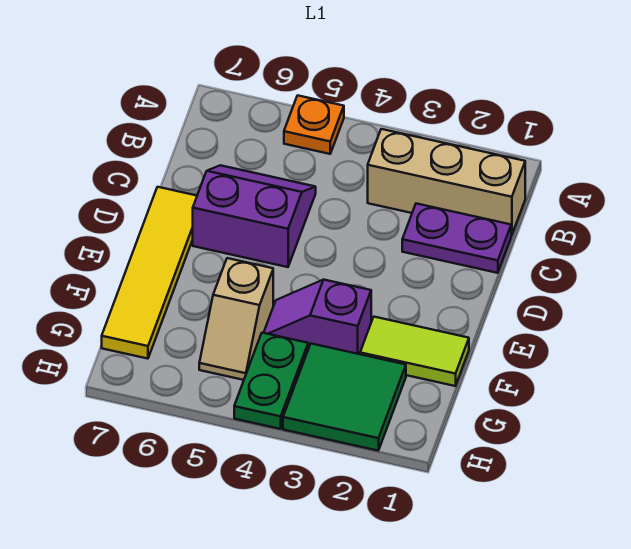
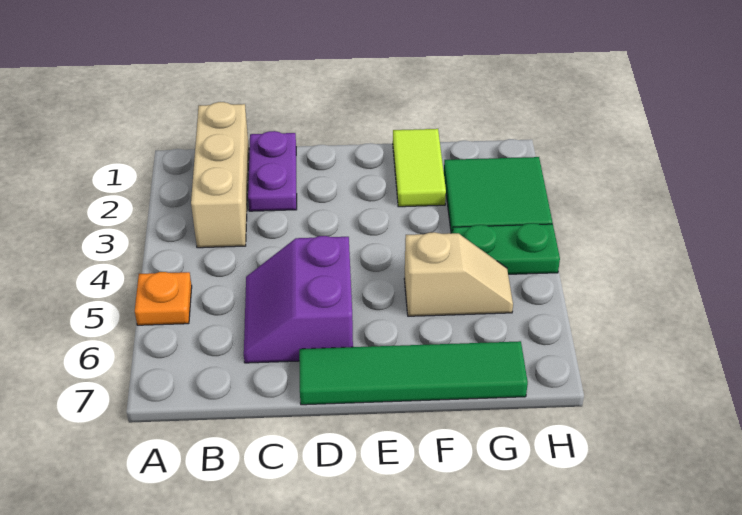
yellow 1x4 tile [102,187,197,359] -> green 1x4 tile [299,341,528,405]
purple 1x2 slope [264,280,371,354] -> none

